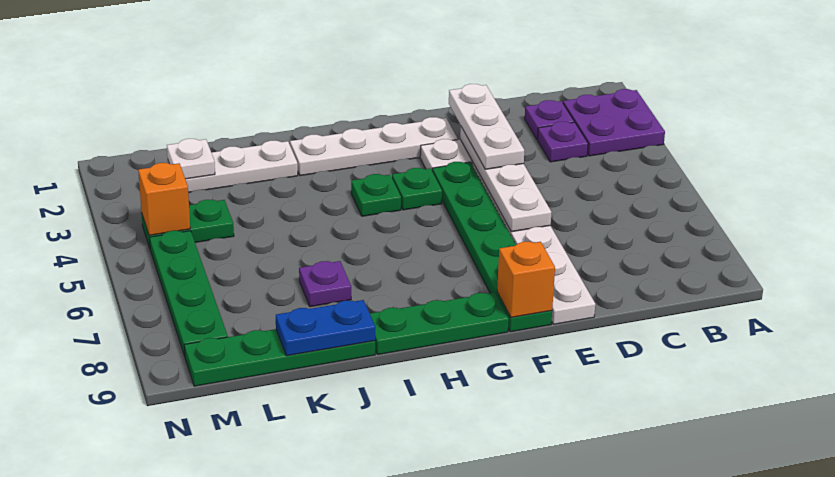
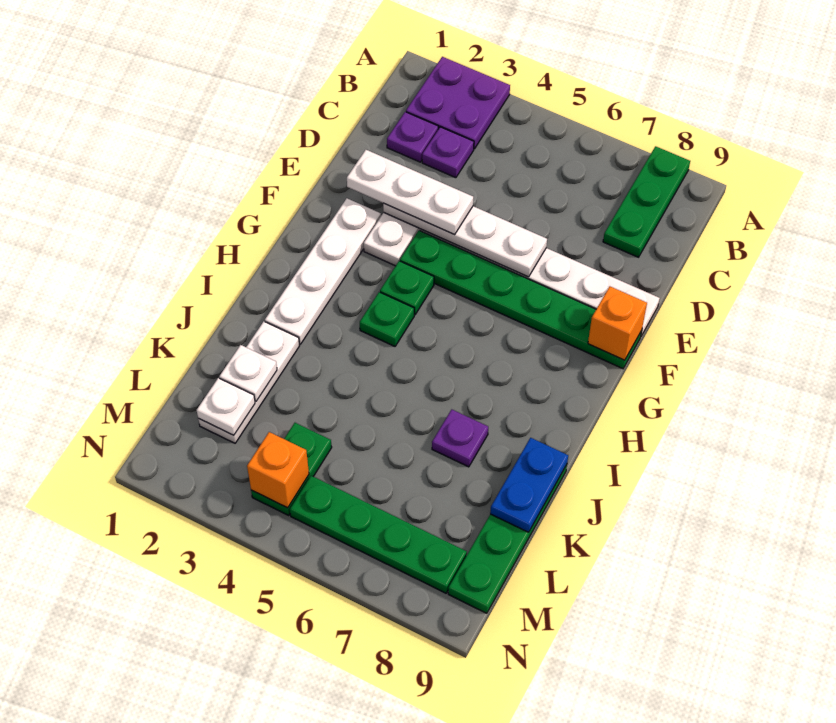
green 1x3 plate [370,293,509,355] -> green 1x3 plate moved to [603,146,690,257]
none -> white 1x1 plate [219,345,277,401]

